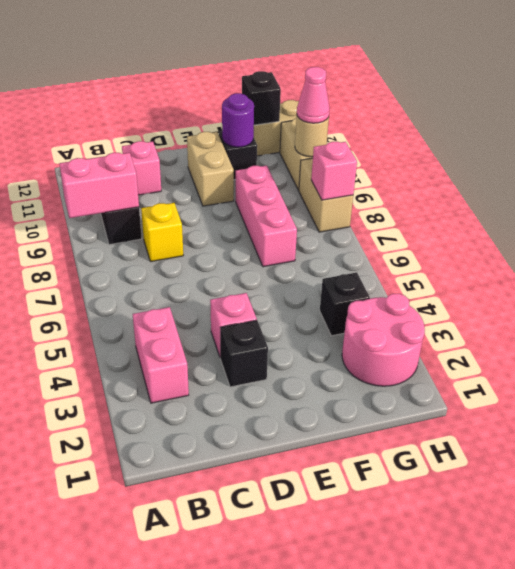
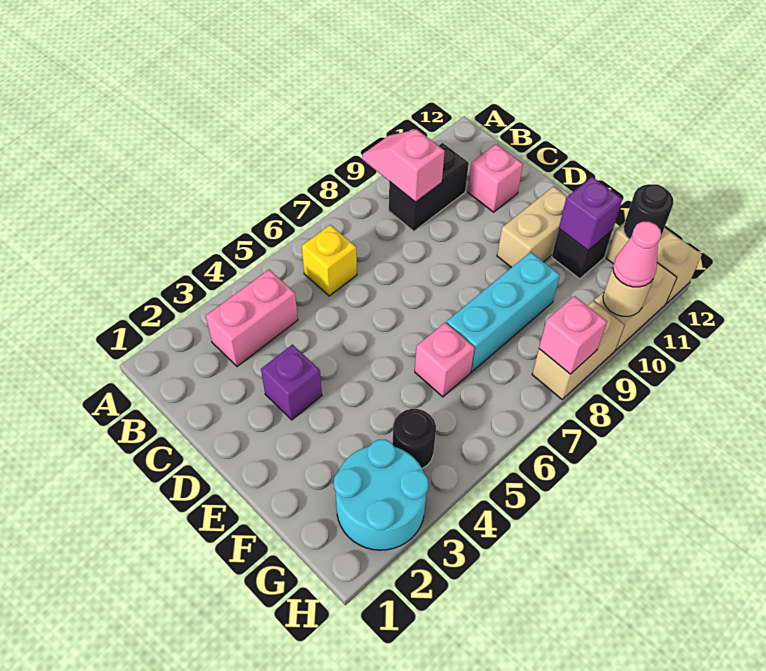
pink 1x2 brick [59,153,139,218] -> pink 1x2 slope [363,129,445,202]
yellow 1x1 brick [141,203,183,262] -> yellow 1x1 brick moved to [302,225,357,296]
black 1x1 brick [220,320,268,387] -> purple 1x1 brick [261,345,322,420]
pink 1x1 brick [210,293,257,356] -> pink 1x1 brick moved to [415,322,475,397]
pink 1x3 brick [236,166,297,267] -> cyan 1x3 brick [446,252,560,372]
purple 1x1 round brick [222,93,254,147] -> purple 1x1 brick [559,177,622,250]
pink 2x2 round brick [342,294,425,386] -> cyan 2x2 round brick [334,440,428,550]
black 1x1 brick [320,272,370,336] -> black 1x1 round brick [392,409,436,468]
black 1x1 brick [242,71,281,125] -> black 1x1 round brick [623,184,674,239]

